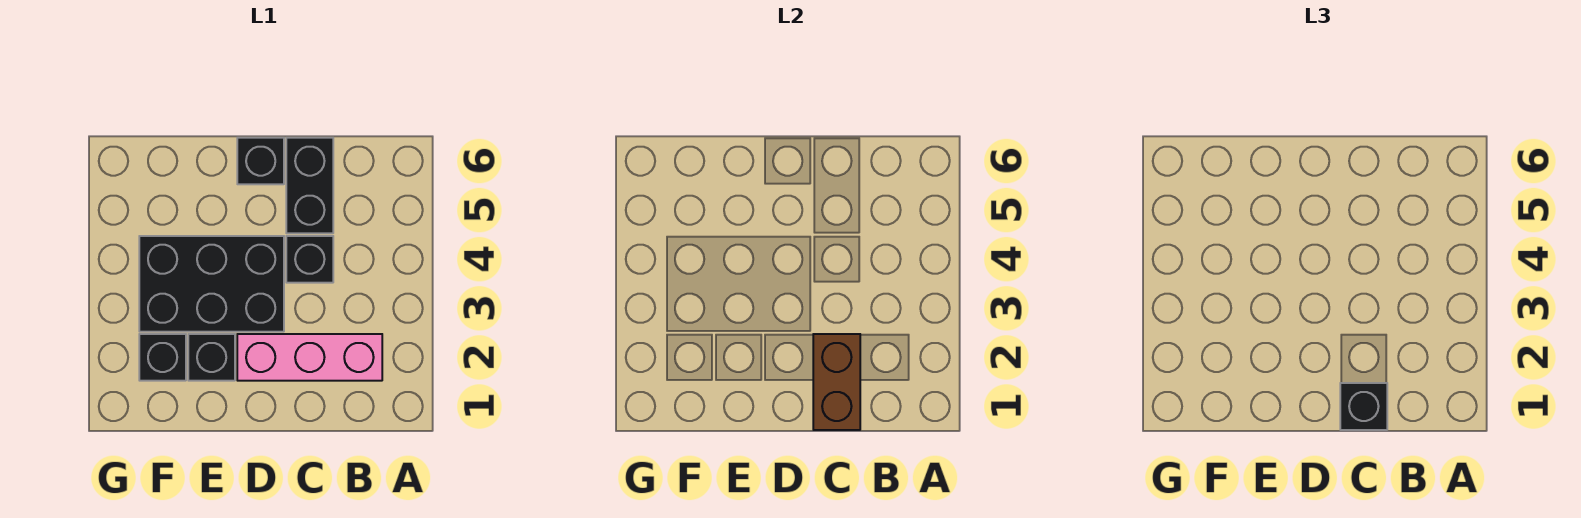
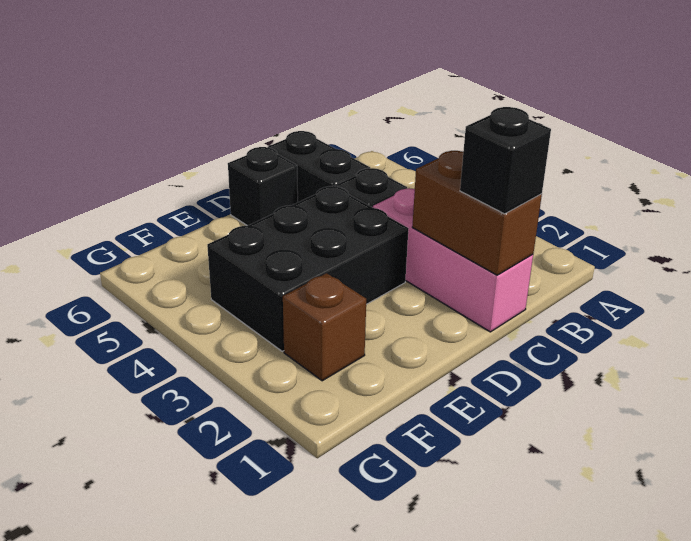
pink 1x3 brick [237,334,382,381] -> pink 1x3 brick turned to [373,188,533,332]
black 1x1 brick [188,334,235,381] -> none
black 1x1 brick [139,334,186,381] -> brown 1x1 brick [283,273,366,381]

